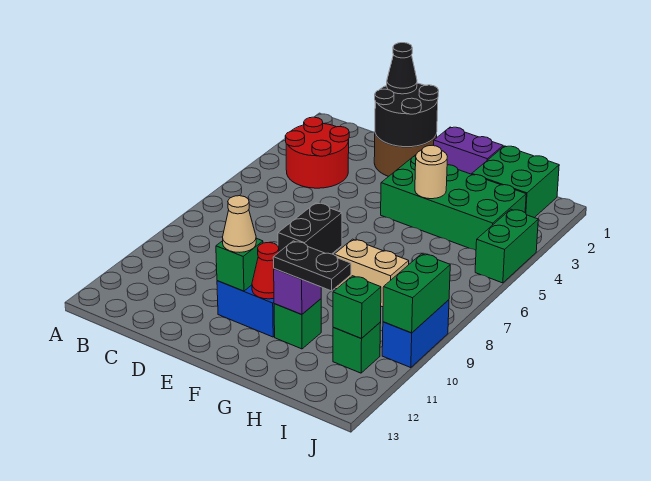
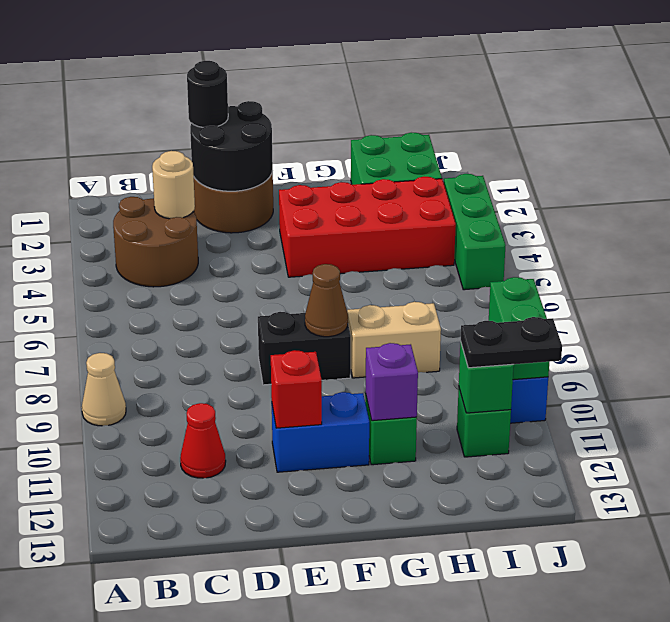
red 2x2 round brick [285,117,349,188] -> brown 2x2 round brick [113,197,198,287]
black 1x1 cone [387,43,417,94] -> black 1x1 round brick [187,61,228,127]
black 1x2 brick [278,203,342,254] -> black 1x2 brick turned to [258,312,351,385]
green 1x1 brick [216,238,263,291] -> red 1x1 brick [271,350,322,428]
tan 1x1 cone [223,196,256,252] -> tan 1x1 cone moved to [82,353,126,426]
purple 1x2 brick [434,127,503,174] -> none
green 2x4 brick [381,155,526,250] -> red 2x4 brick [279,177,456,277]
none -> brown 1x1 cone [305,264,348,337]
red 1x1 cone [252,242,279,299] -> red 1x1 cone moved to [180,403,226,478]
tan 1x1 round brick [415,145,447,199] -> tan 1x1 round brick moved to [152,151,195,219]
black 1x2 plate [273,241,351,291] -> black 1x2 plate moved to [461,317,562,368]
green 1x2 brick [475,209,538,283] -> green 1x3 brick [444,174,506,290]

